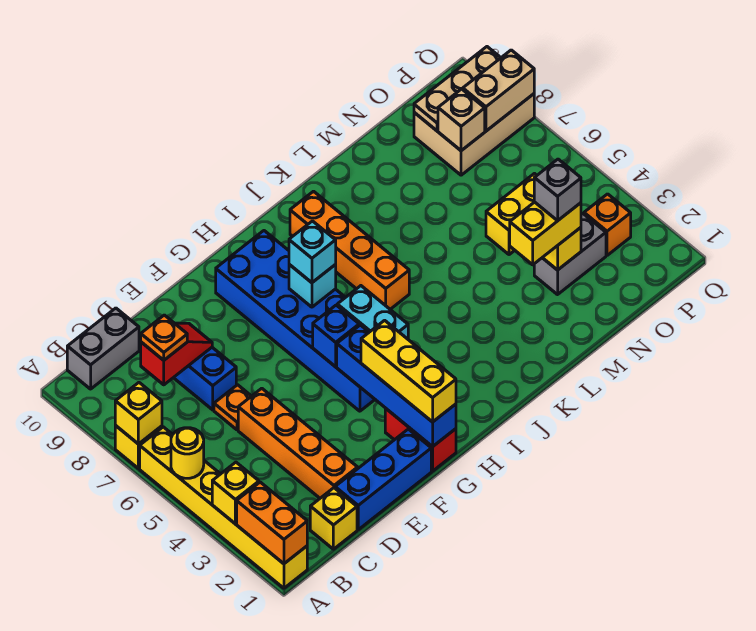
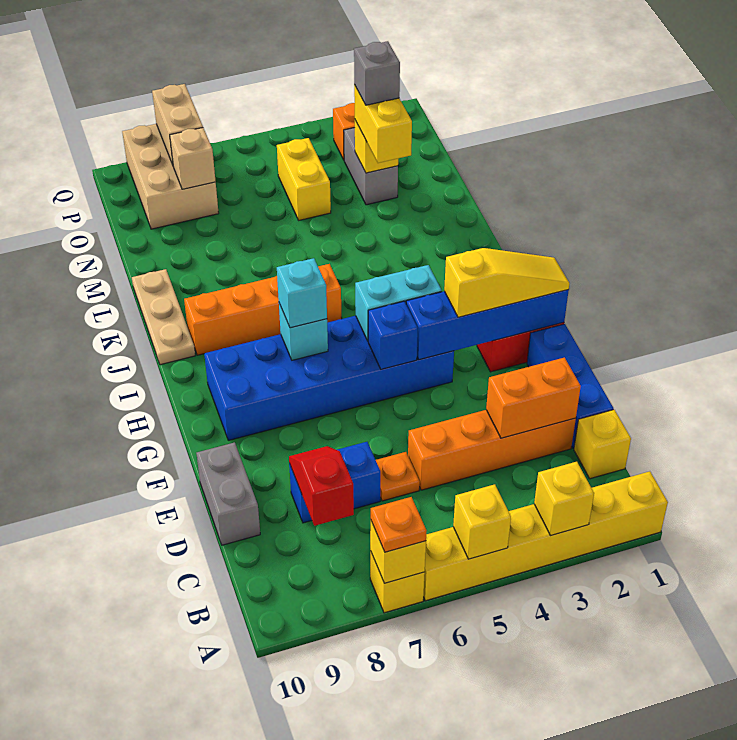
orange 1x2 brick [237,482,307,564] -> orange 1x2 brick moved to [486,358,581,438]
yellow 1x1 round brick [171,428,204,478] -> yellow 1x1 brick [453,484,511,559]
grey 1x2 brick [67,308,139,389] -> grey 1x2 brick moved to [196,442,260,545]
orange 1x1 plate [141,315,187,360] -> orange 1x1 plate moved to [371,497,427,552]
yellow 1x3 brick [361,320,456,422] -> yellow 1x3 slope [444,248,570,317]
tan 1x3 plate [414,47,501,131] -> tan 1x3 plate moved to [132,269,195,365]

